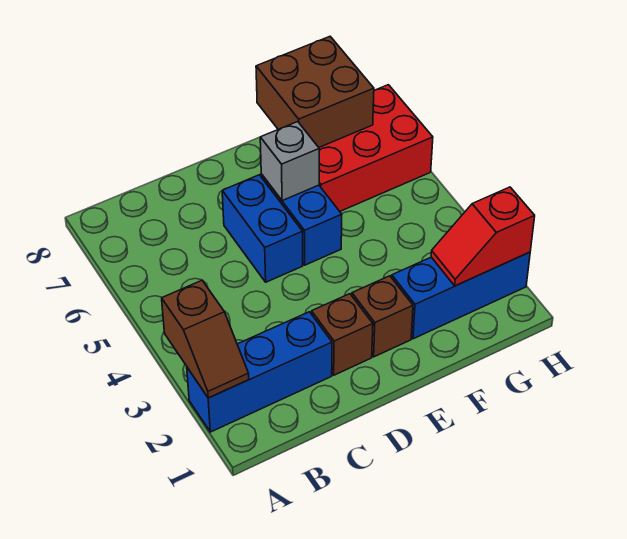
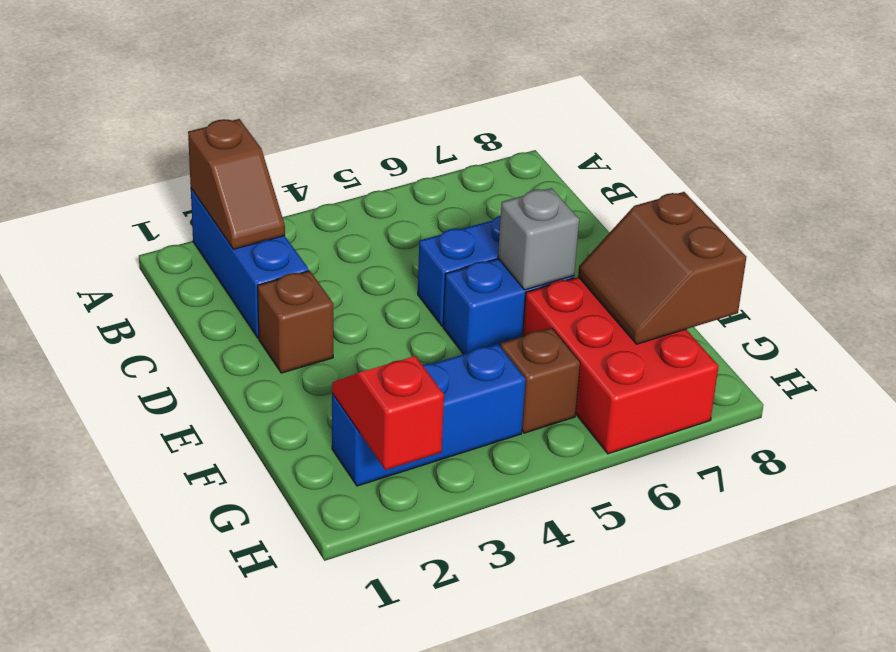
brown 1x2 slope [162,280,249,398] -> brown 1x2 slope turned to [188,119,285,249]
brown 1x1 brick [352,276,413,357] -> brown 1x1 brick moved to [500,328,580,433]
blue 1x3 brick [392,252,530,339] -> blue 1x3 brick turned to [332,344,526,486]
brown 2x2 brick [256,37,374,147] -> brown 2x2 slope [578,192,746,344]

